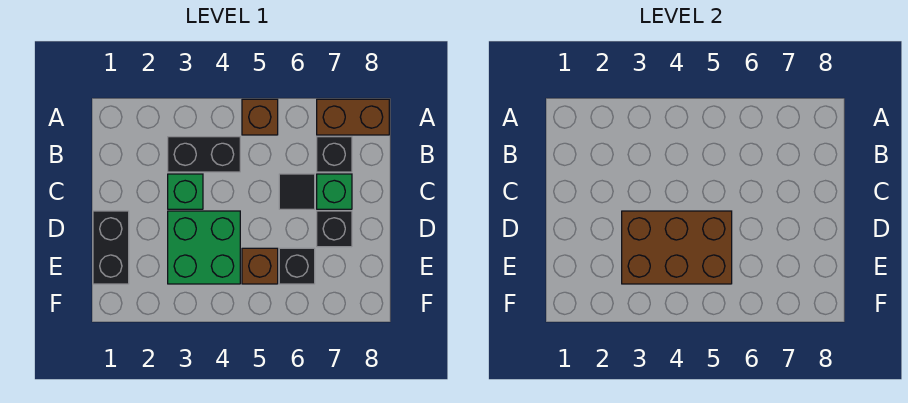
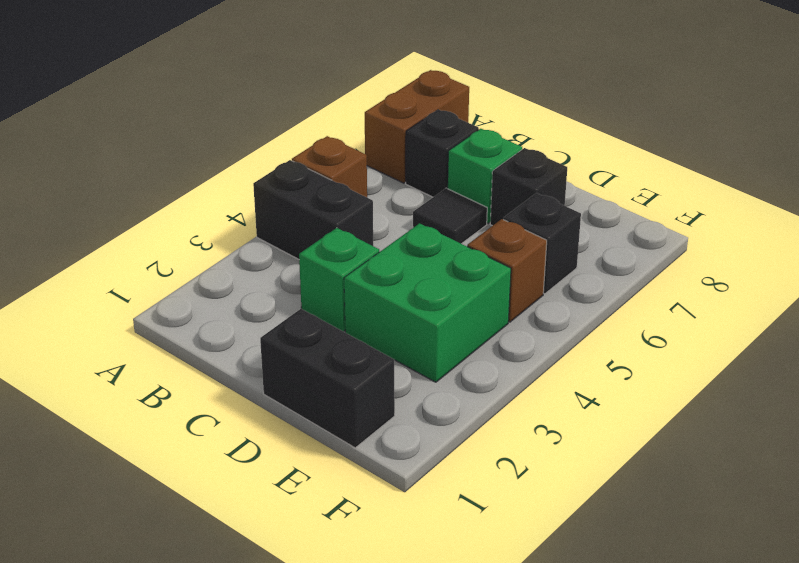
black 1x2 brick [168,137,240,172] -> black 1x2 brick turned to [253,160,373,259]
brown 2x3 brick [622,211,732,284] -> none

